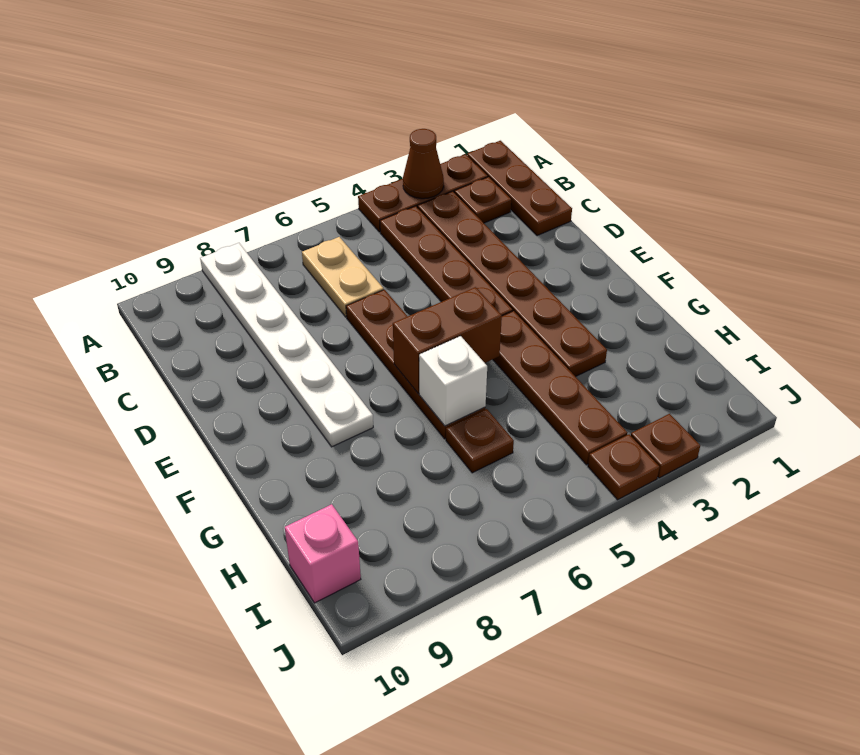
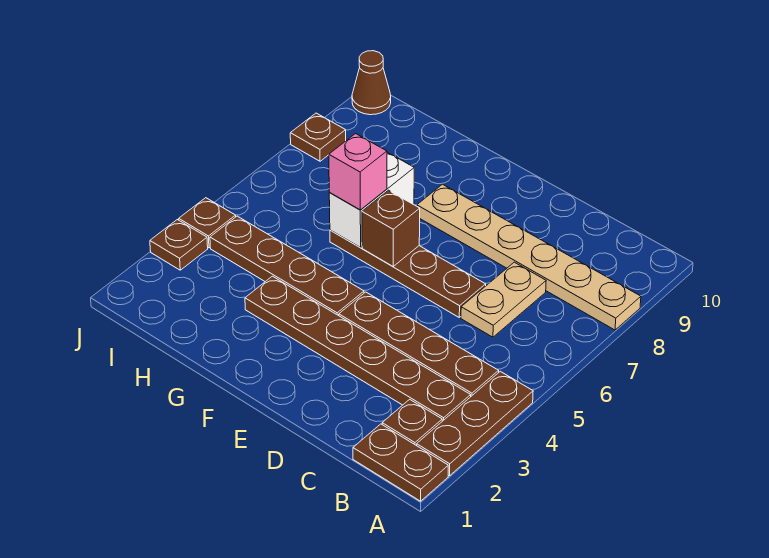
brown 1x3 plate [467,141,572,236] -> brown 1x2 plate [353,424,448,501]
brown 1x1 cone [403,129,444,199] -> brown 1x1 cone moved to [352,51,391,115]
white 1x6 plate [200,243,373,447] -> tan 1x6 plate [417,184,641,330]
tan 1x2 plate [302,237,384,317] -> tan 1x2 plate turned to [461,262,546,337]
brown 1x2 brick [393,287,502,393] -> brown 1x1 brick [362,190,420,266]
white 1x1 brick [419,336,487,426] -> white 1x2 brick [329,152,414,248]
brown 1x1 plate [446,409,514,473] -> brown 1x1 plate moved to [290,113,346,161]
pink 1x1 brick [285,504,361,603] -> pink 1x1 brick moved to [329,134,387,210]

